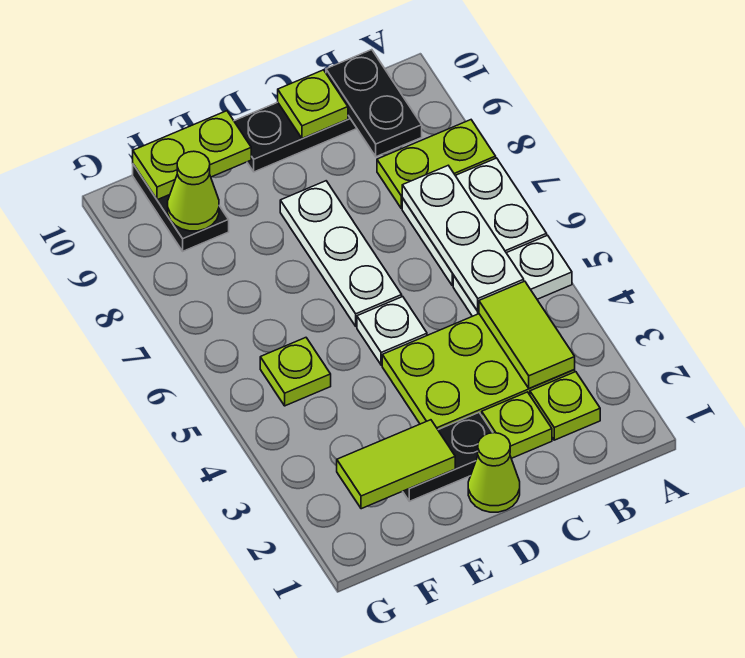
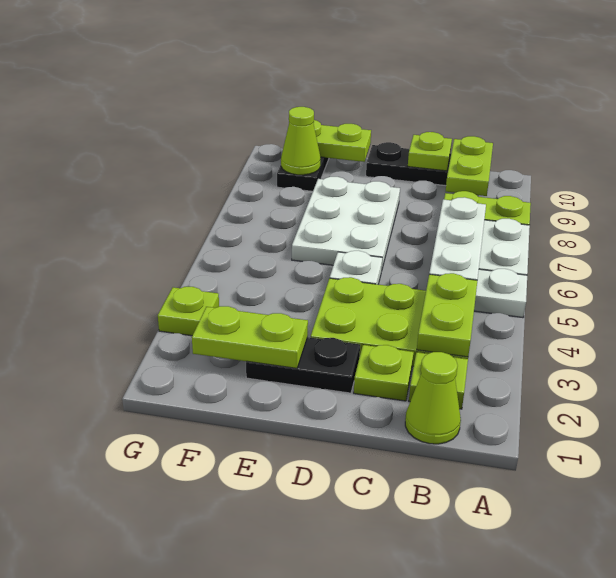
lime 1x2 tile [479,281,575,388] -> lime 1x2 plate [417,273,477,357]
black 1x2 plate [326,50,422,157] -> lime 1x2 plate [446,136,493,196]
lime 1x1 cone [468,433,520,512] -> lime 1x1 cone moved to [405,352,461,444]
white 1x3 plate [280,181,402,326] -> white 2x3 plate [292,177,400,268]
lime 1x2 tile [337,420,455,509] -> lime 1x2 plate [192,306,308,368]
lime 1x1 plate [260,338,331,406] -> lime 1x1 plate moved to [158,287,219,336]

